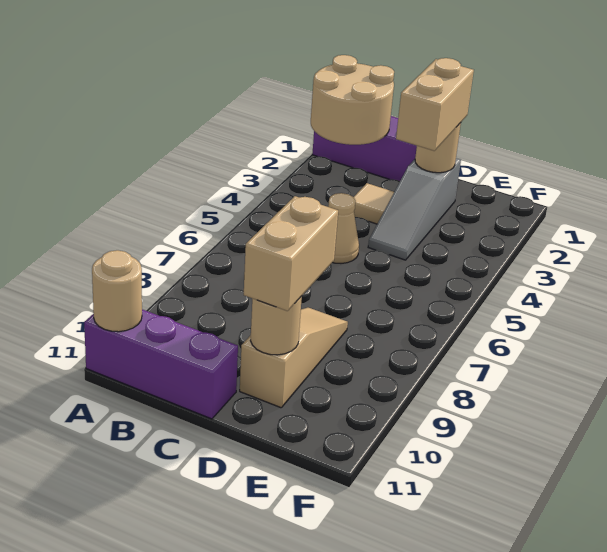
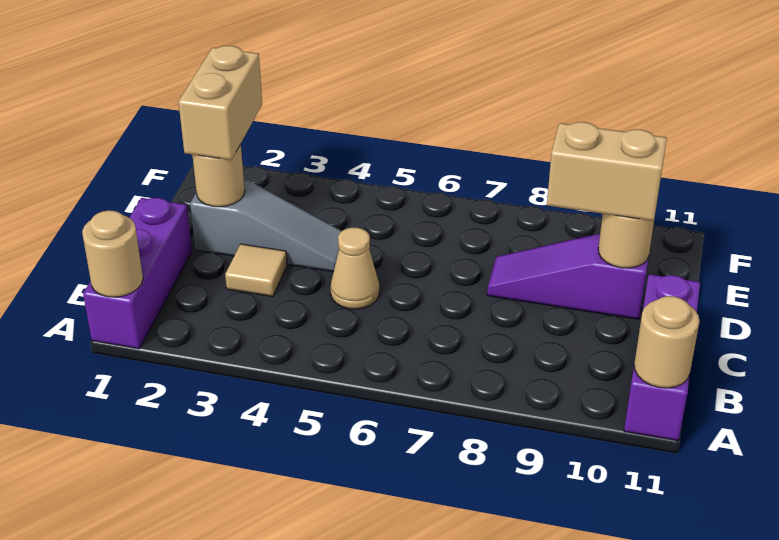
tan 2x2 round brick [311,55,394,145] -> tan 1x1 round brick [82,210,143,297]
tan 1x2 brick [396,58,474,151] -> tan 1x2 brick turned to [179,46,262,160]
tan 1x3 slope [240,308,348,408] -> purple 1x3 slope [487,233,649,319]

